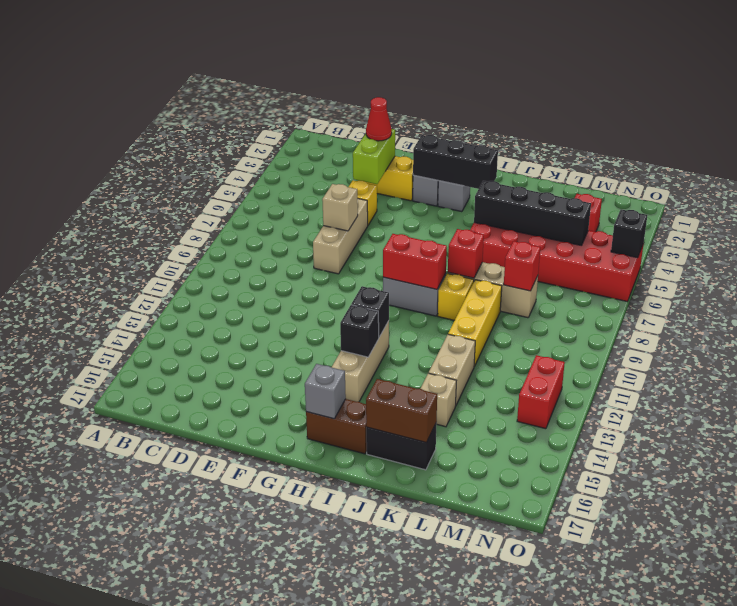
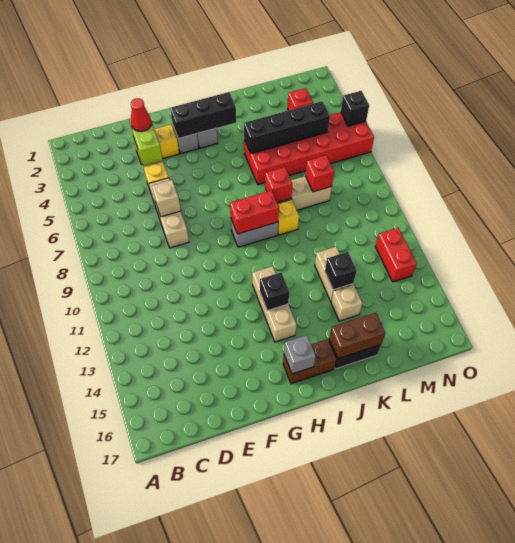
black 1x1 brick [351,286,389,337] -> black 1x1 brick moved to [325,252,357,290]
yellow 1x3 brick [448,280,502,366] -> none

